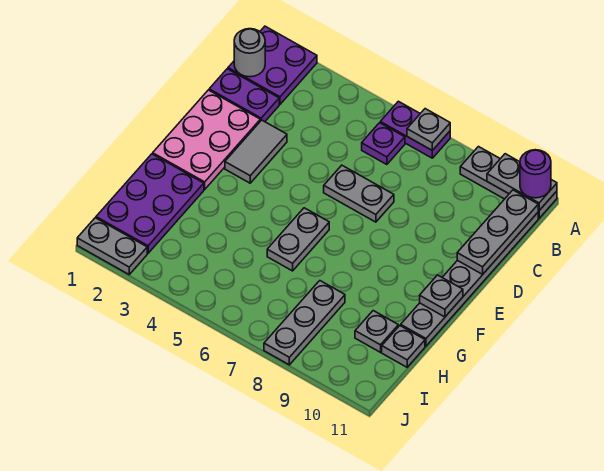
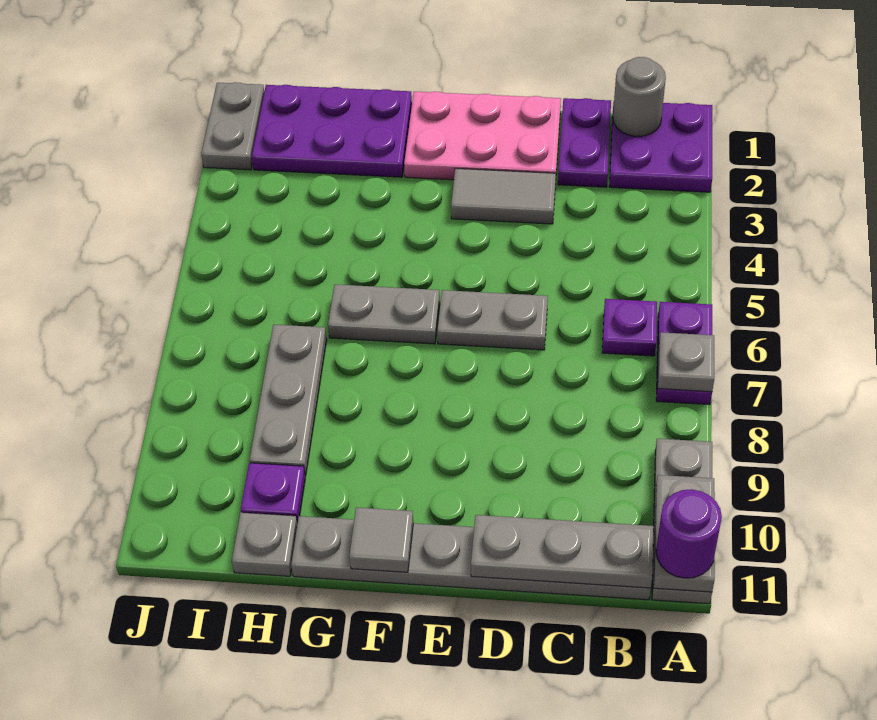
grey 1x2 plate [324,165,394,222] -> grey 1x2 plate turned to [437,290,548,350]
grey 1x1 plate [420,275,463,317] -> grey 1x1 tile [349,507,413,572]
grey 1x3 plate [264,281,345,365] -> grey 1x3 plate turned to [249,325,327,476]
grey 1x1 plate [355,311,398,352] -> purple 1x1 plate [241,463,305,523]

